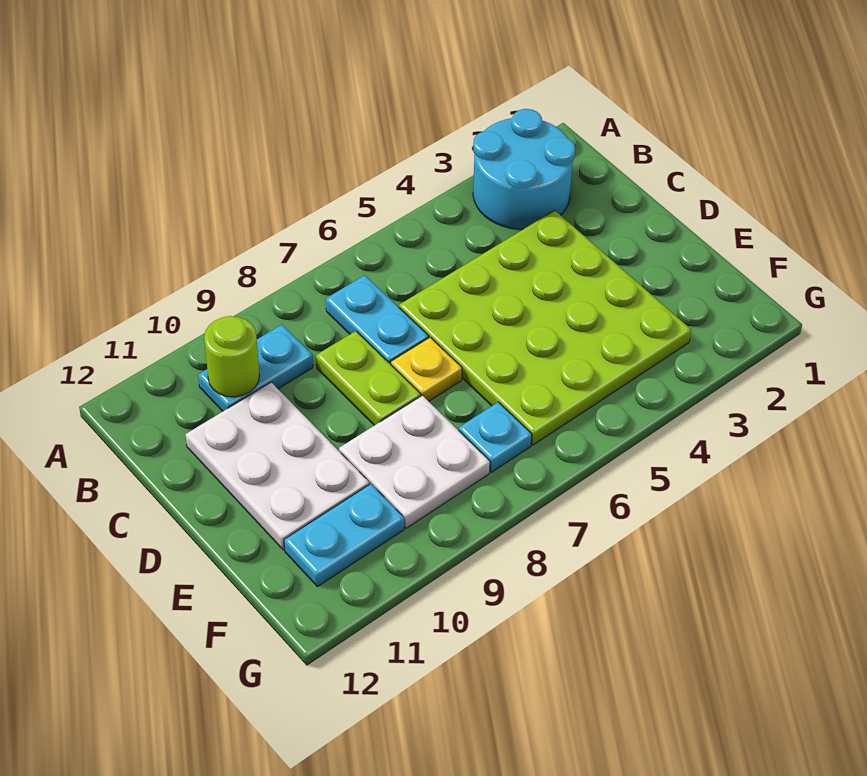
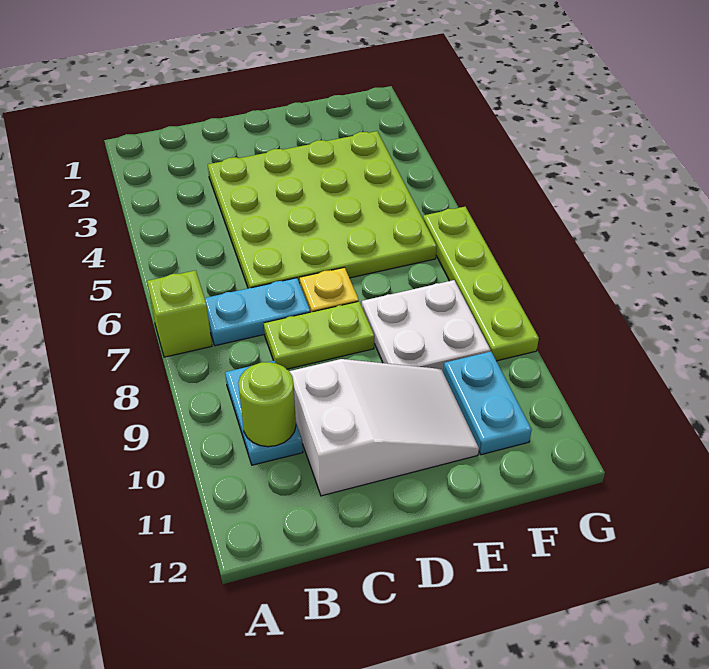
cyan 2x2 round brick [473,109,575,229] -> none
none -> lime 1x1 brick [147,270,212,357]
white 2x3 plate [185,382,369,550] -> white 2x3 slope [289,359,479,496]
cyan 1x1 plate [459,402,532,472] -> none
none -> lime 1x4 plate [423,207,539,361]

